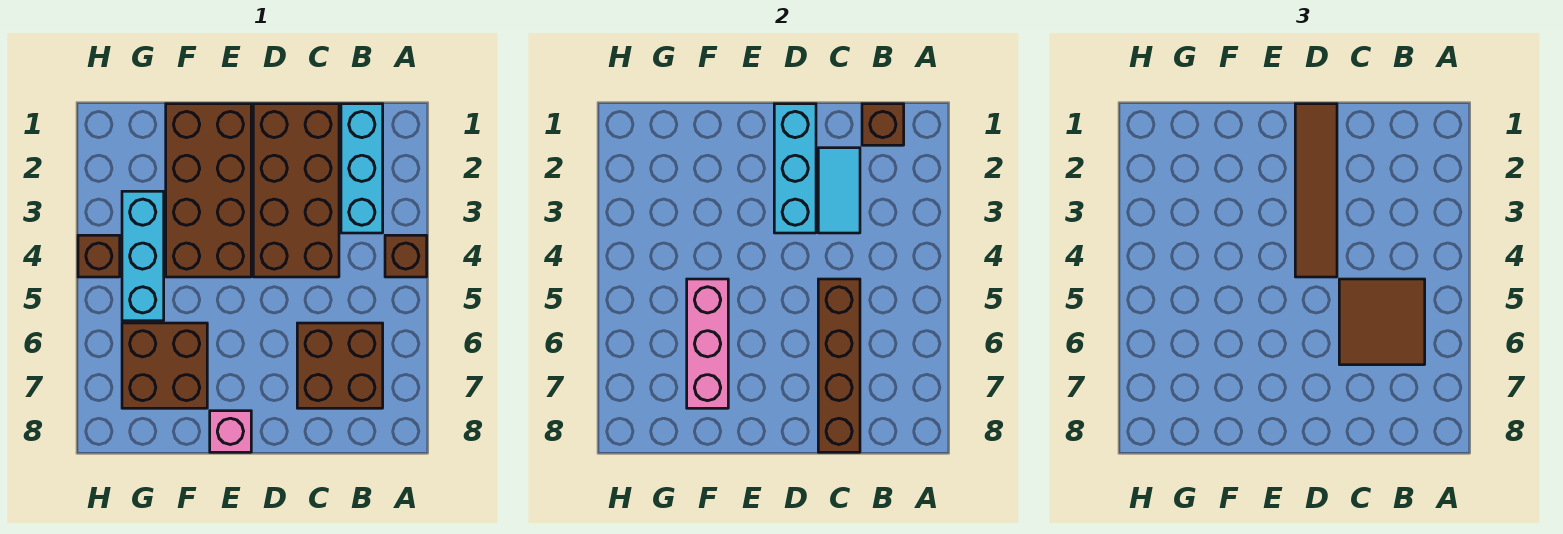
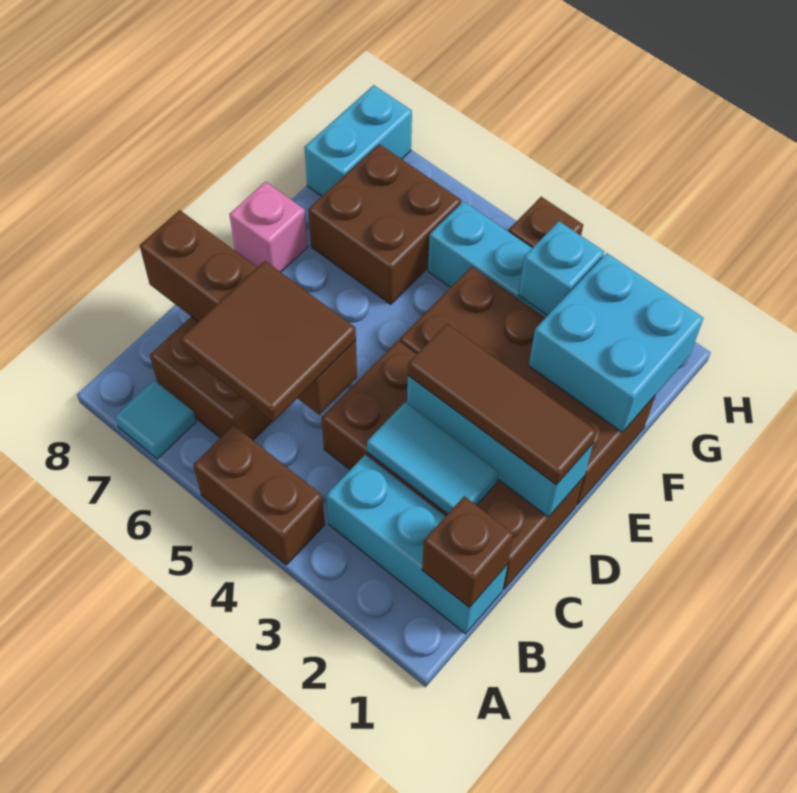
brown 1x1 brick [385,235,427,277] -> brown 1x2 brick [193,425,325,565]
none -> cyan 1x1 tile [115,380,196,459]
brown 1x4 tile [1295,104,1337,277] -> brown 1x3 tile [408,324,597,485]
none -> cyan 2x2 brick [529,253,703,432]
pink 1x3 brick [687,279,728,408] -> none
none -> cyan 1x1 brick [518,221,604,316]
none -> cyan 1x2 brick [304,85,412,196]

